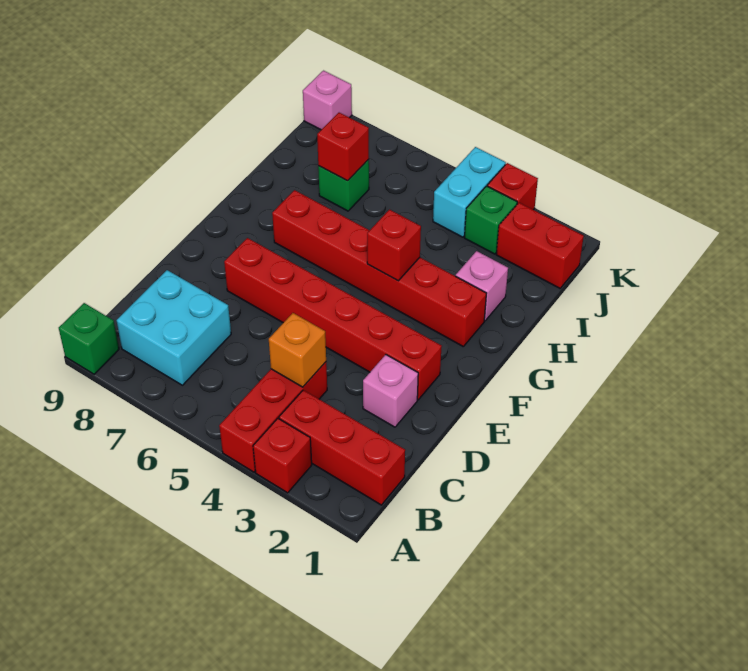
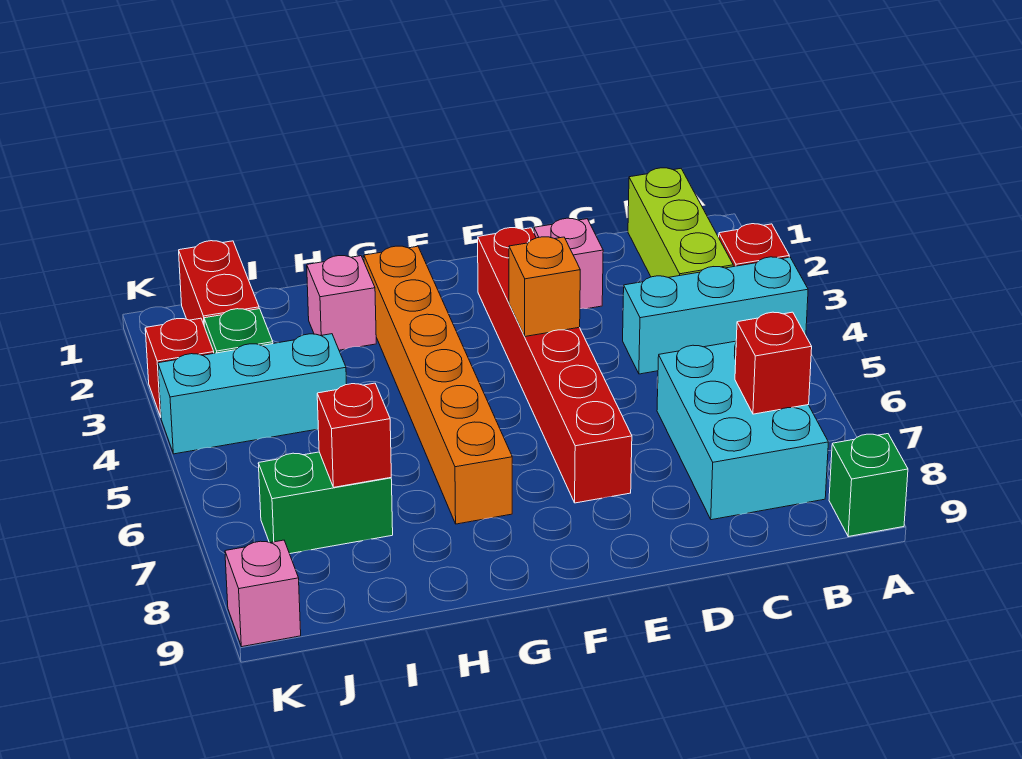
red 1x3 brick [219,362,327,472] -> cyan 1x3 brick [623,257,808,374]
red 1x3 brick [279,390,405,505] -> lime 1x3 brick [628,168,733,278]
cyan 2x2 brick [116,270,231,385] -> cyan 2x3 brick [657,341,828,520]
orange 1x1 brick [269,313,326,387] -> orange 1x1 brick moved to [509,237,580,337]
red 1x6 brick [272,190,486,346] -> orange 1x6 brick [364,246,512,524]
red 1x1 brick [367,210,421,281] -> red 1x1 brick moved to [735,312,812,414]
green 1x1 brick [318,160,369,211] -> green 1x2 brick [258,452,393,554]
cyan 1x2 brick [433,147,506,237] -> cyan 1x3 brick [158,334,347,454]

